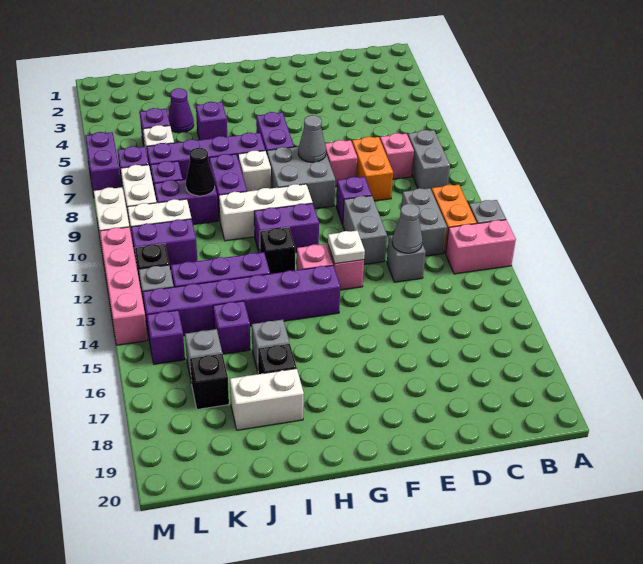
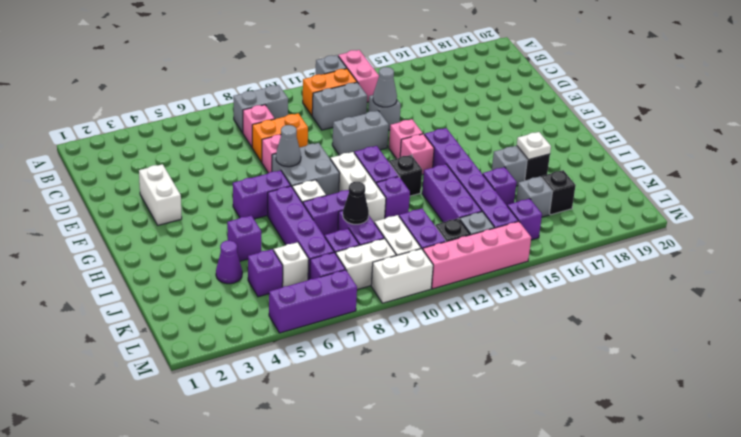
purple 1x1 brick [336,177,372,225] -> purple 1x1 brick moved to [376,177,410,218]
white 1x1 plate [328,231,365,264] -> white 1x1 plate moved to [517,132,551,160]
white 1x2 brick [230,368,304,430] -> white 1x2 brick moved to [139,164,182,225]
purple 1x2 brick [85,132,121,194] -> purple 1x3 brick [269,270,357,333]

